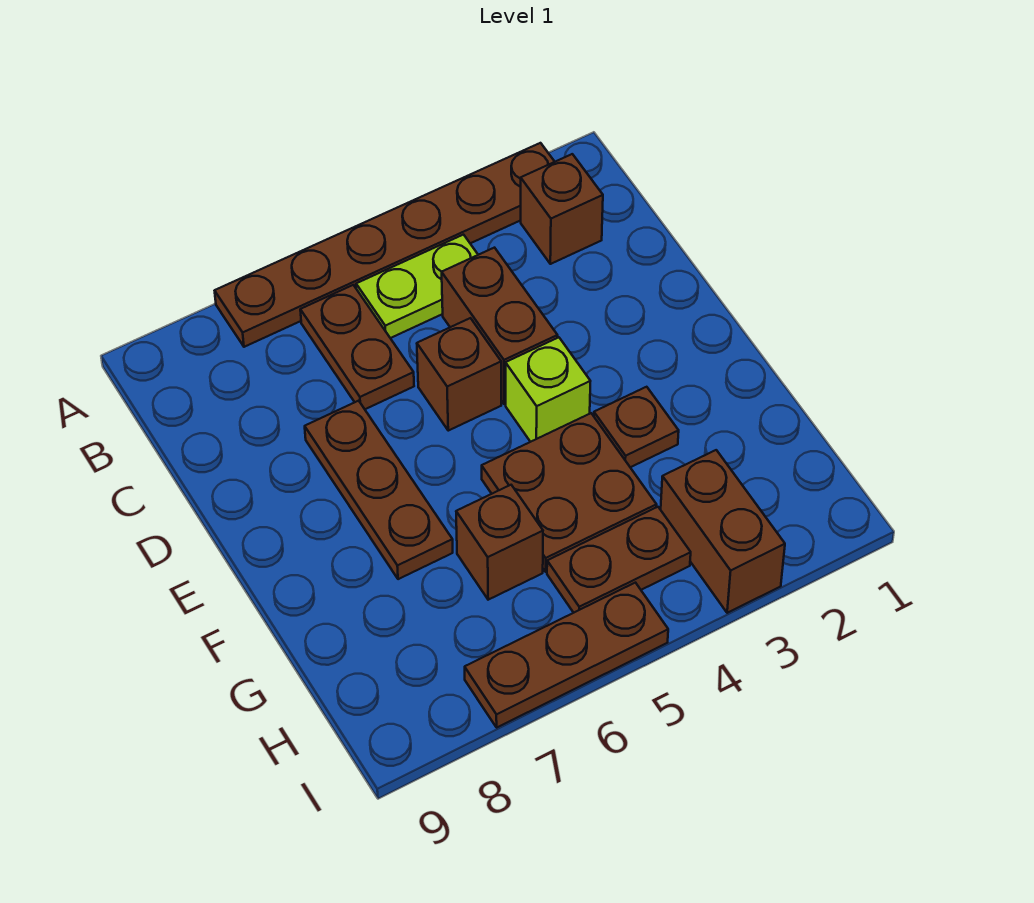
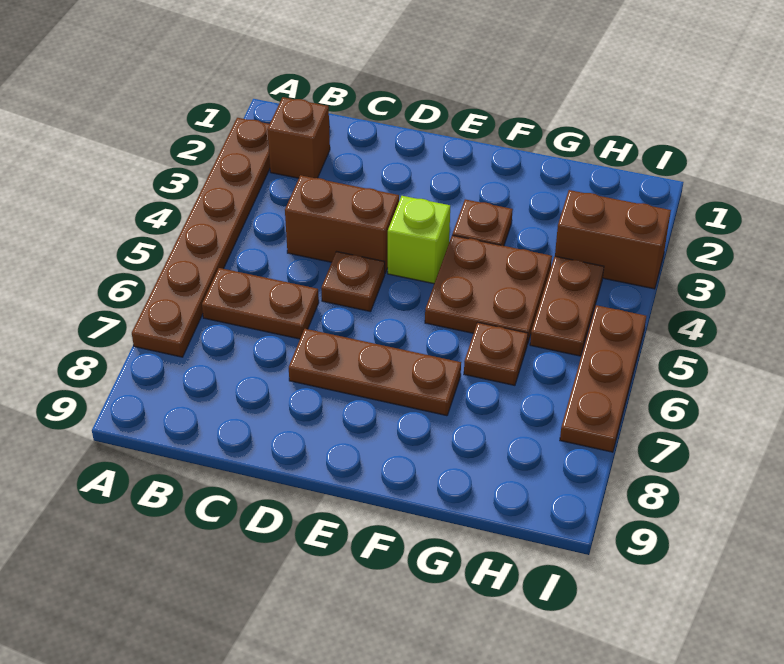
lime 1x2 plate [356,235,478,338] -> none
brown 1x1 brick [417,318,501,431] -> brown 1x1 plate [321,252,385,312]
brown 1x1 brick [456,485,543,600] -> brown 1x1 plate [464,322,528,385]

